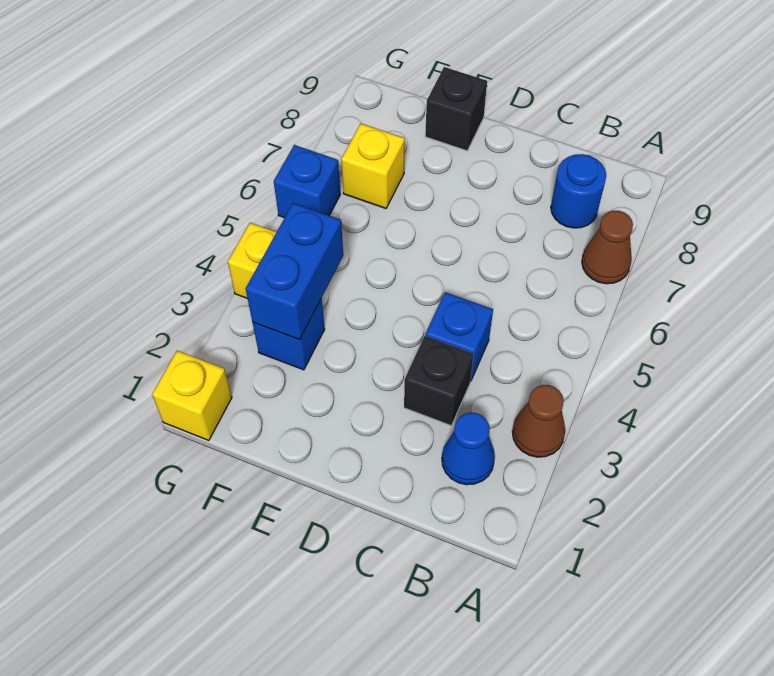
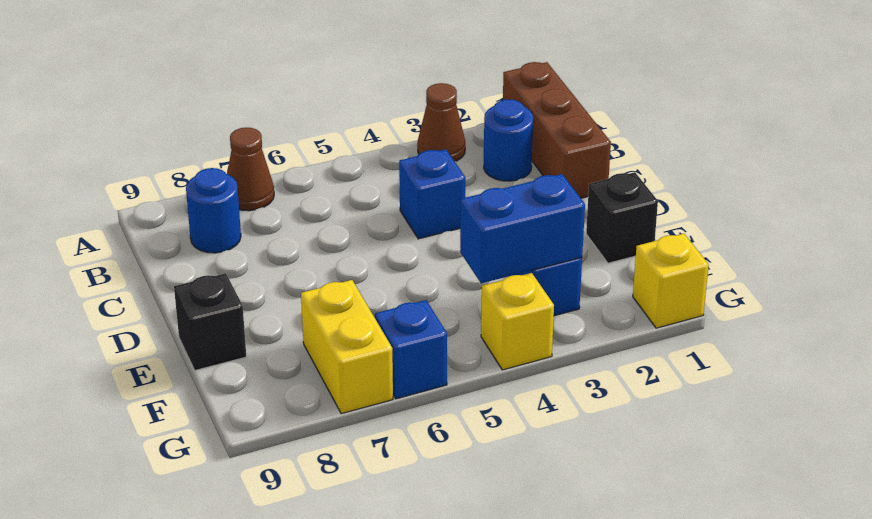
none -> brown 1x3 brick [503,62,611,198]
blue 1x1 cone [442,413,495,485] -> blue 1x1 round brick [484,99,533,181]
black 1x1 brick [404,336,474,426] -> black 1x1 brick moved to [586,172,658,263]
yellow 1x1 brick [341,124,405,208] -> yellow 1x2 brick [301,280,393,414]

